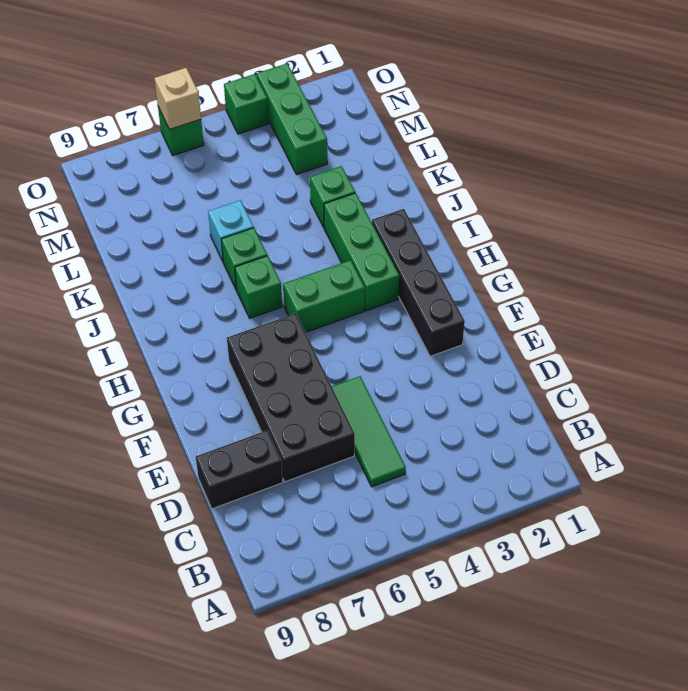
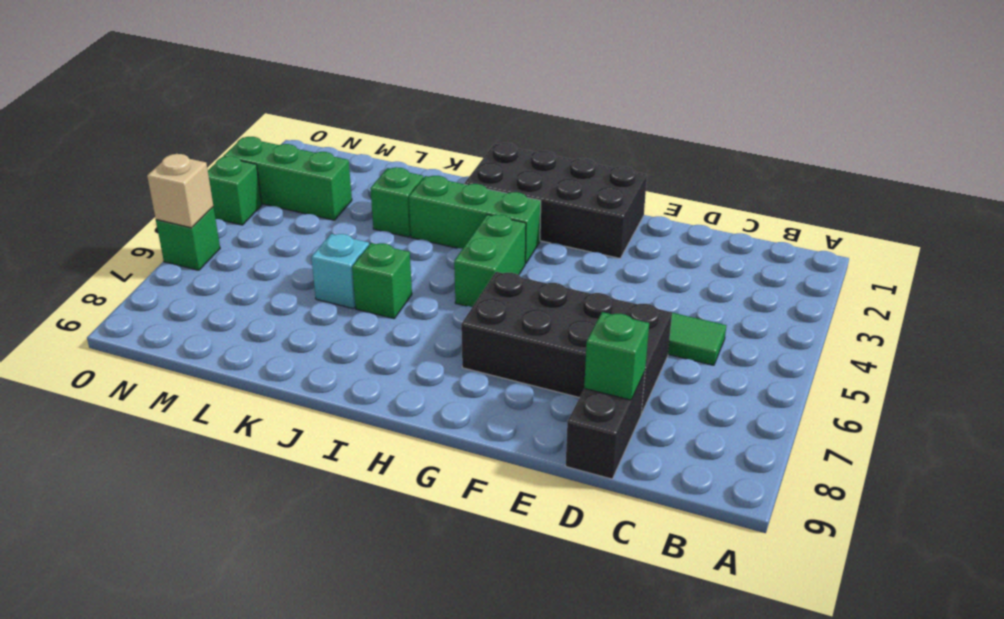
black 1x4 brick [372,209,465,356] -> black 2x4 brick [464,143,647,258]
green 1x1 brick [235,256,282,318] -> green 1x1 brick moved to [584,312,649,400]

